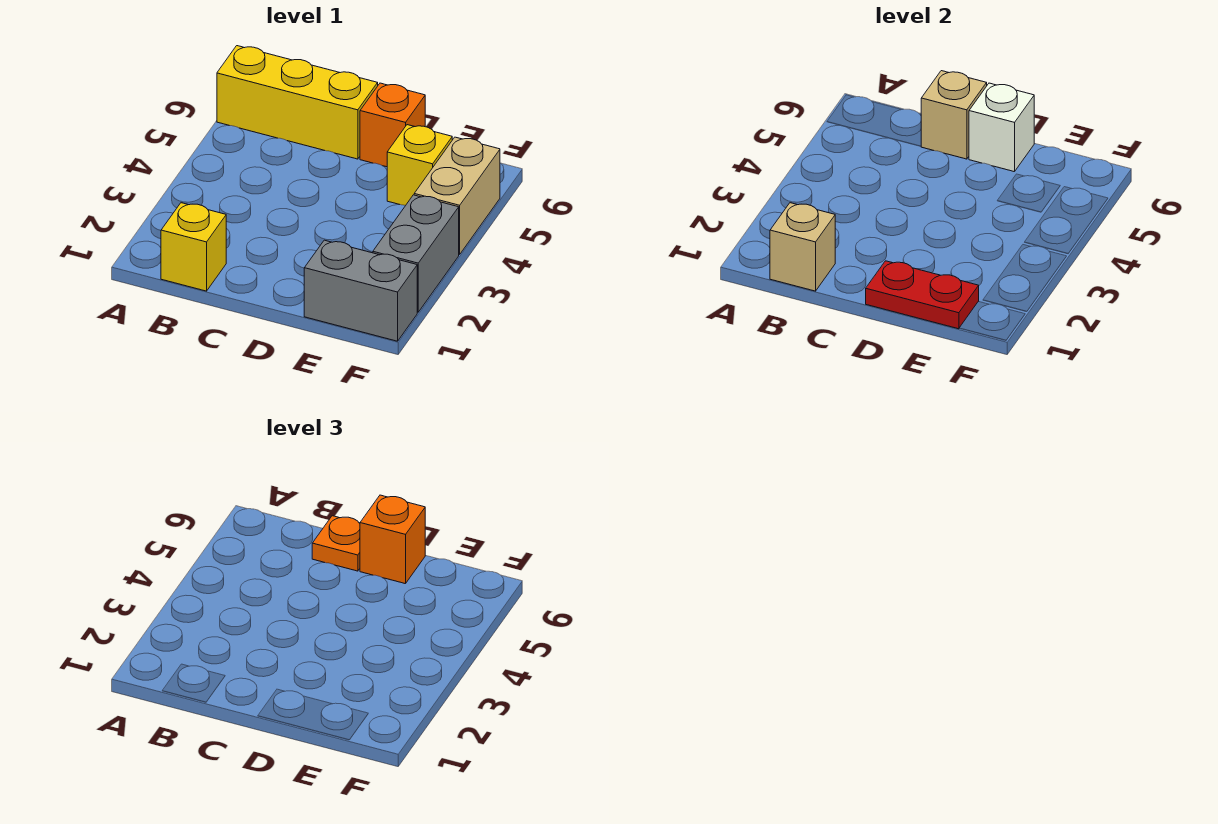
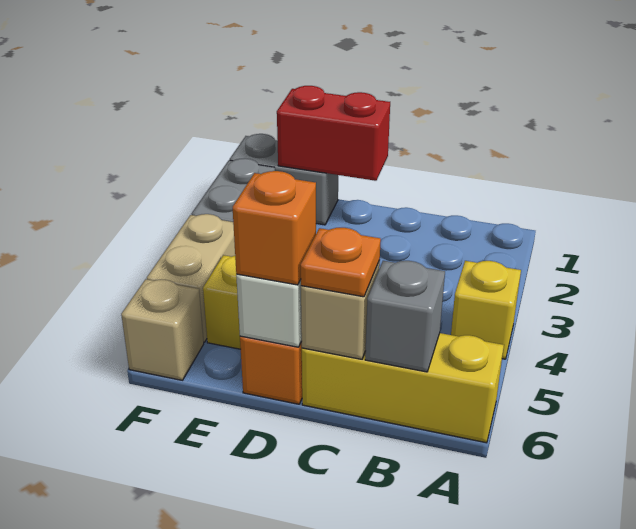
yellow 1x1 brick [161,203,226,291] -> yellow 1x1 brick moved to [451,261,521,359]
tan 1x1 brick [770,203,835,291] -> tan 1x1 brick moved to [121,279,204,380]
none -> grey 1x1 brick [365,261,445,372]
red 1x2 plate [866,261,979,329] -> red 1x2 brick [277,86,390,181]

